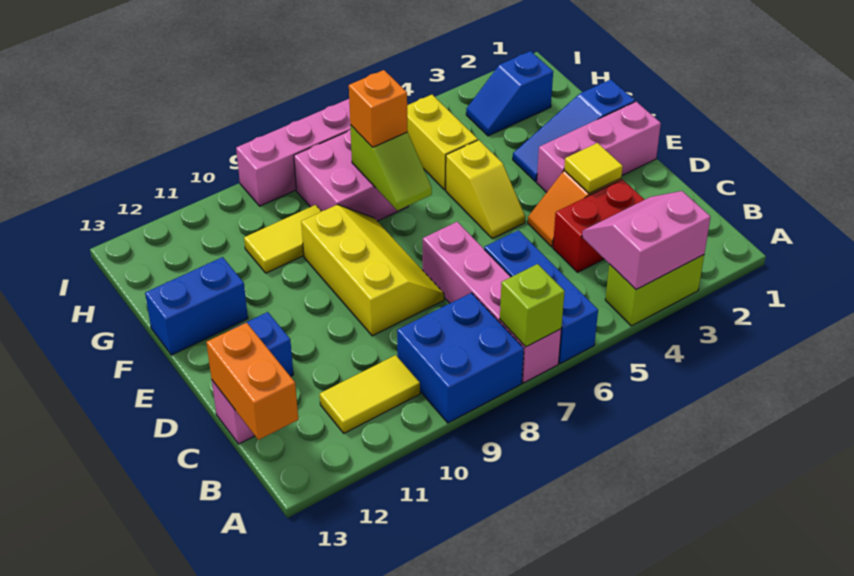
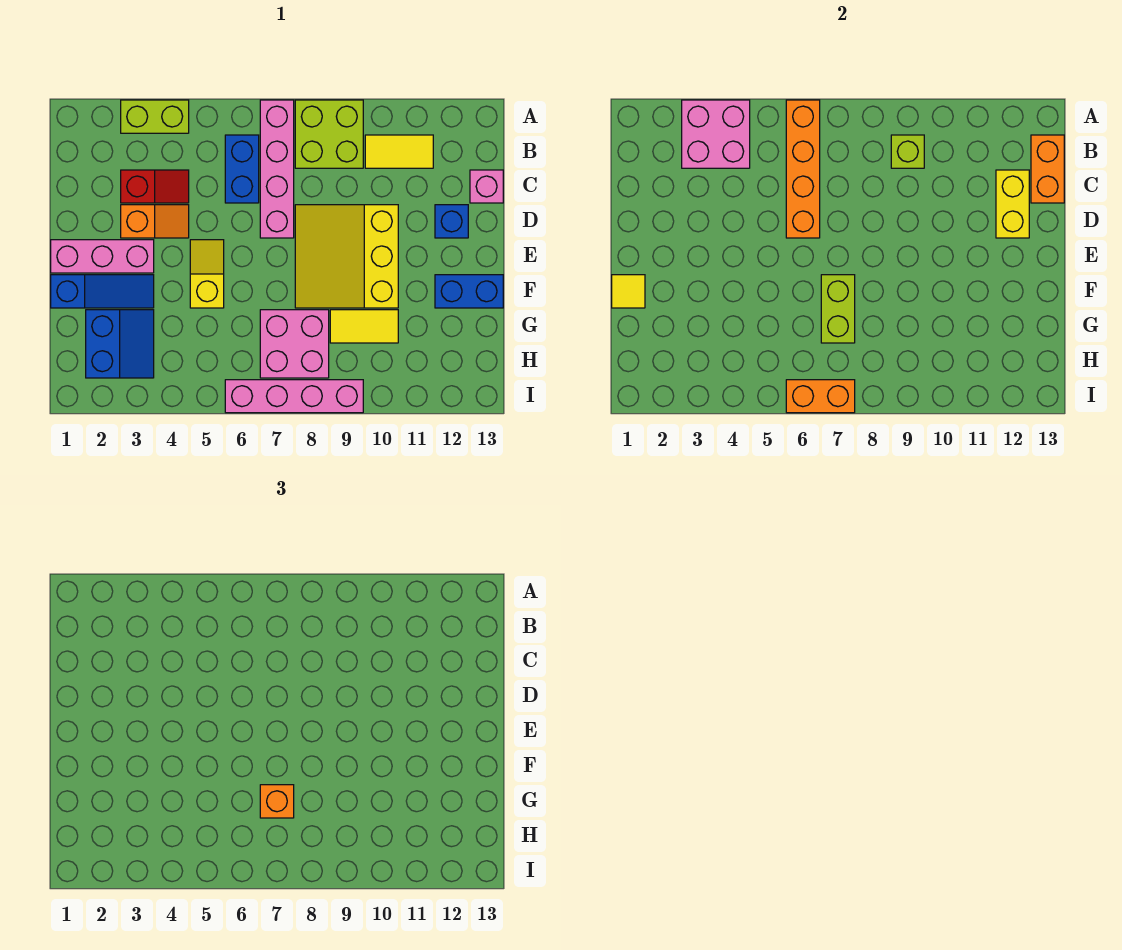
pink 2x2 slope [582,191,710,289] -> pink 2x2 brick [682,100,750,168]
blue 1x3 brick [484,230,598,364] -> blue 1x2 brick [225,135,259,203]
none -> orange 1x4 brick [786,100,820,238]
lime 1x1 brick [500,264,565,347] -> lime 1x1 brick moved to [891,135,924,168]
blue 2x2 brick [397,293,524,423] -> lime 2x2 brick [295,100,363,168]
red 1x2 brick [553,180,644,272] -> red 1x2 slope [121,170,189,203]
yellow 1x1 tile [564,143,623,193] -> yellow 1x1 tile moved to [612,275,645,308]
yellow 2x3 slope [301,204,444,336] -> yellow 3x3 slope [295,205,398,308]
lime 1x2 slope [350,125,432,211] -> lime 1x2 brick [821,275,855,343]
yellow 1x2 brick [407,95,478,190] -> yellow 1x2 brick moved to [996,170,1029,238]
blue 1x2 slope [466,51,553,136] -> blue 2x2 slope [86,310,154,378]
none -> orange 1x2 brick [786,380,855,413]

